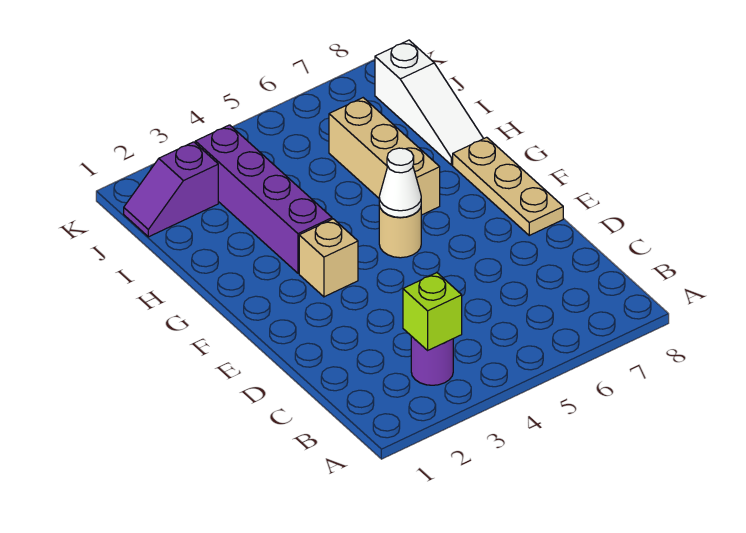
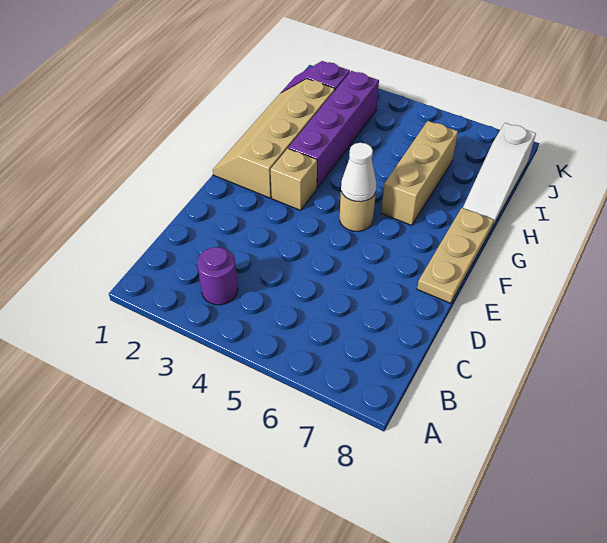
lime 1x1 brick [403,273,462,350] -> none
none -> tan 2x4 slope [213,79,335,198]

